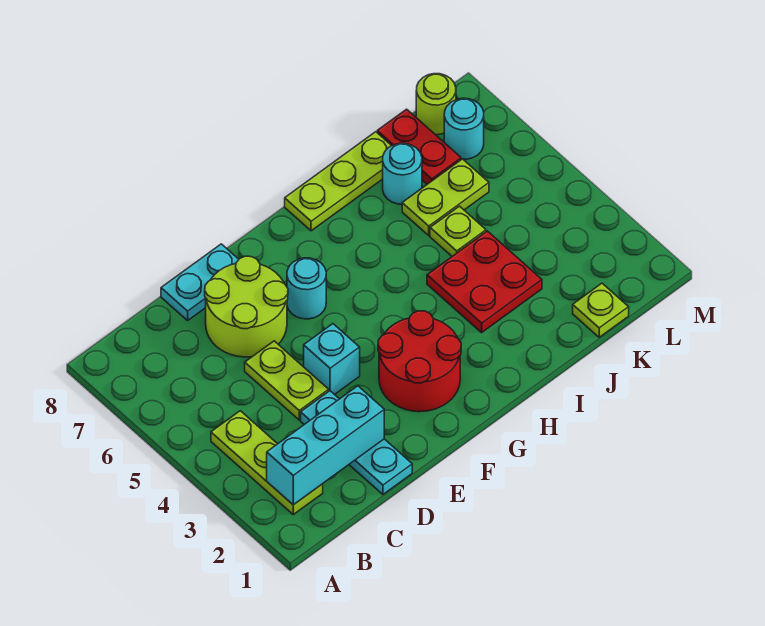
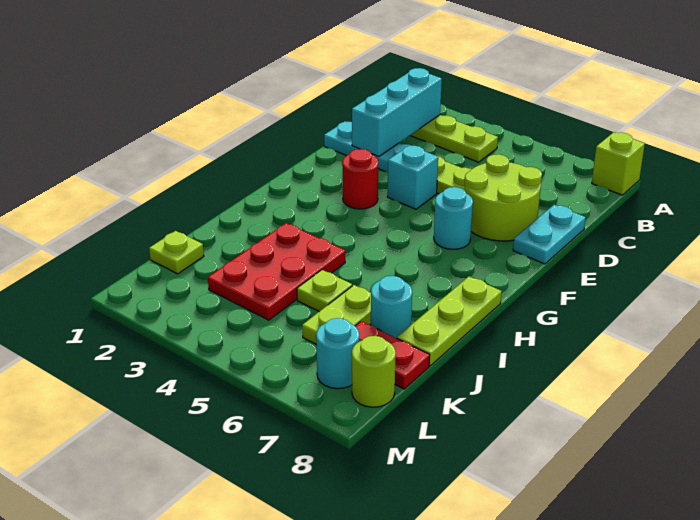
none -> lime 1x1 brick [592,132,645,195]
red 2x2 round brick [378,311,461,412] -> red 1x1 round brick [342,149,378,209]
red 2x2 plate [427,231,542,333] -> red 2x3 plate [208,223,345,320]

